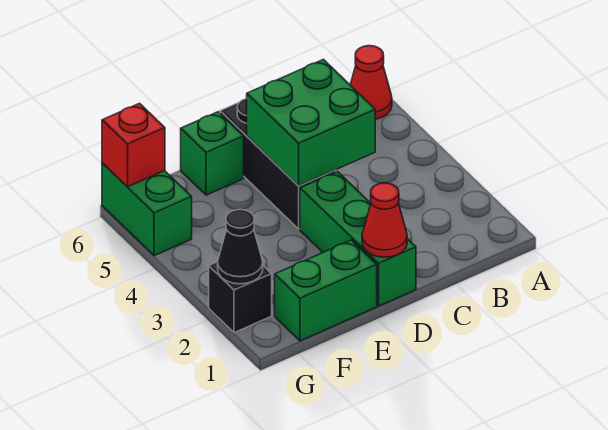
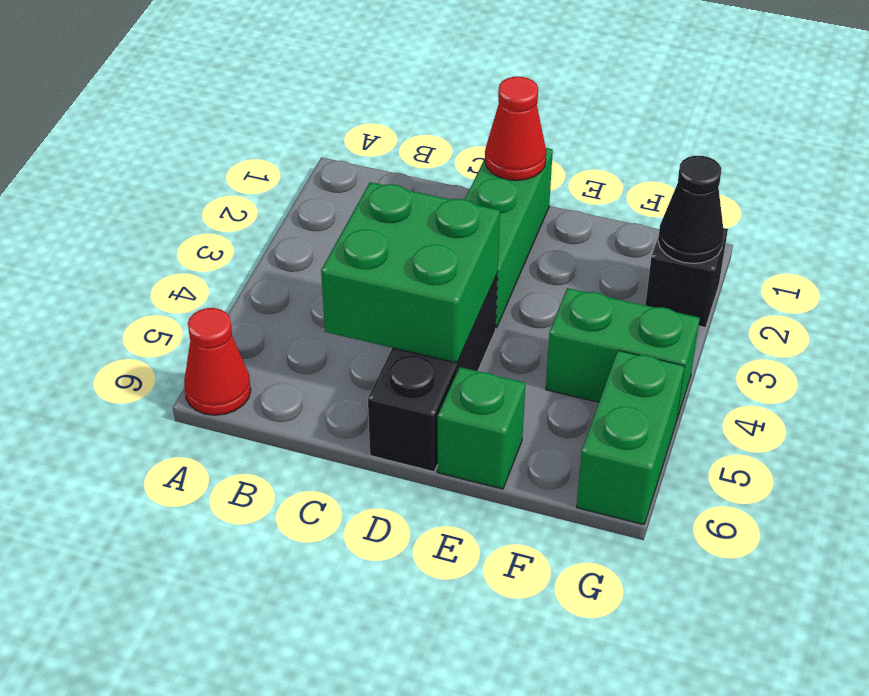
green 1x2 brick [275,240,377,341] -> green 1x2 brick moved to [546,288,700,421]
red 1x1 brick [102,103,165,187] -> none

